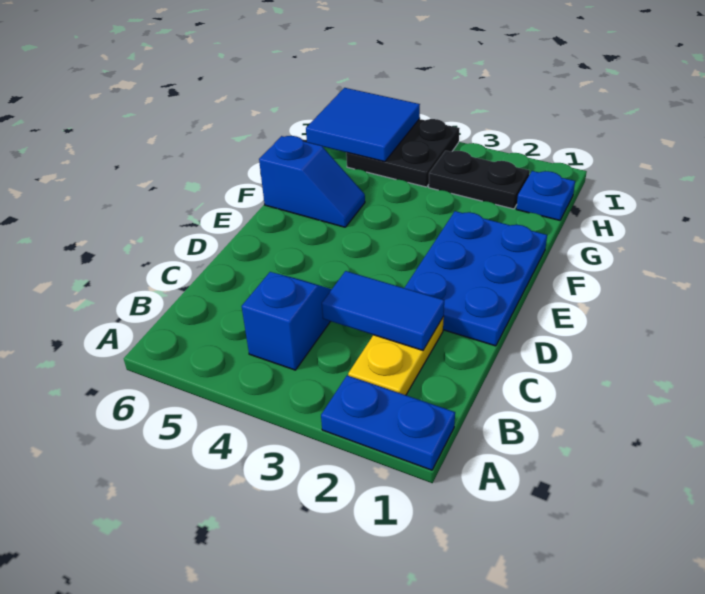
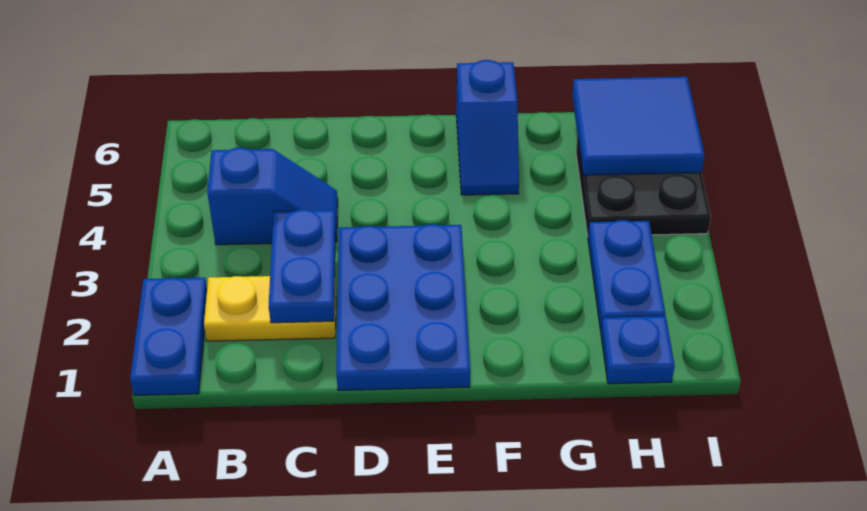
blue 1x2 tile [322,271,444,350] -> blue 1x2 plate [269,210,336,323]
blue 2x3 plate [405,211,547,346] -> blue 2x3 plate turned to [337,224,470,390]
black 1x2 plate [429,151,530,209] -> blue 1x2 plate [588,220,666,331]

